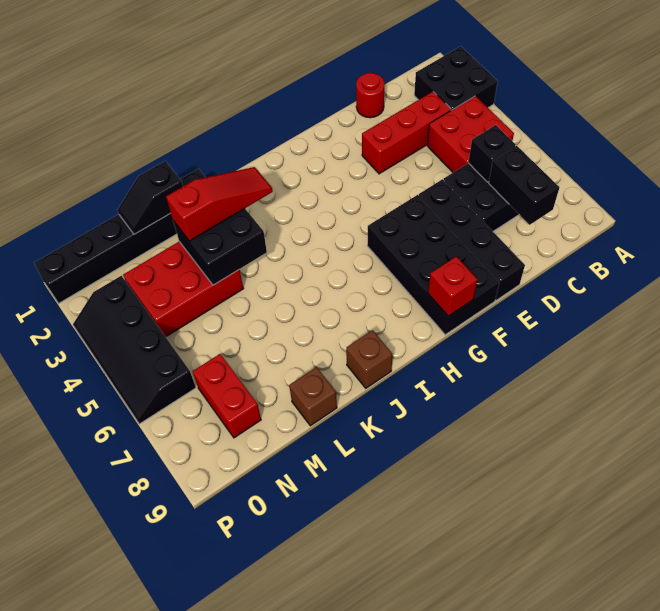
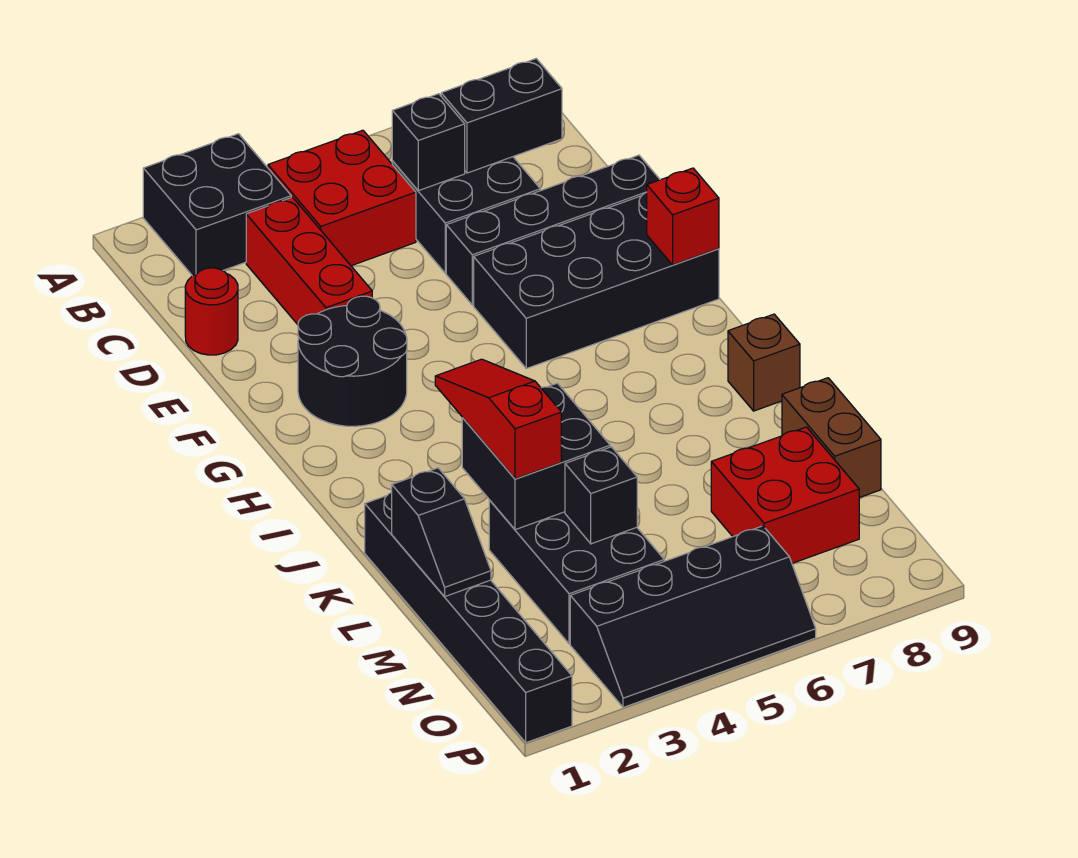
none -> black 2x2 round brick [298,296,407,426]
red 2x3 brick [123,242,244,337] -> black 2x3 brick [489,500,664,644]
brown 1x1 brick [289,367,337,426] -> brown 1x2 brick [782,378,881,498]
none -> black 1x1 brick [565,447,637,544]
red 1x2 brick [193,354,261,438] -> red 2x2 brick [711,427,859,563]

